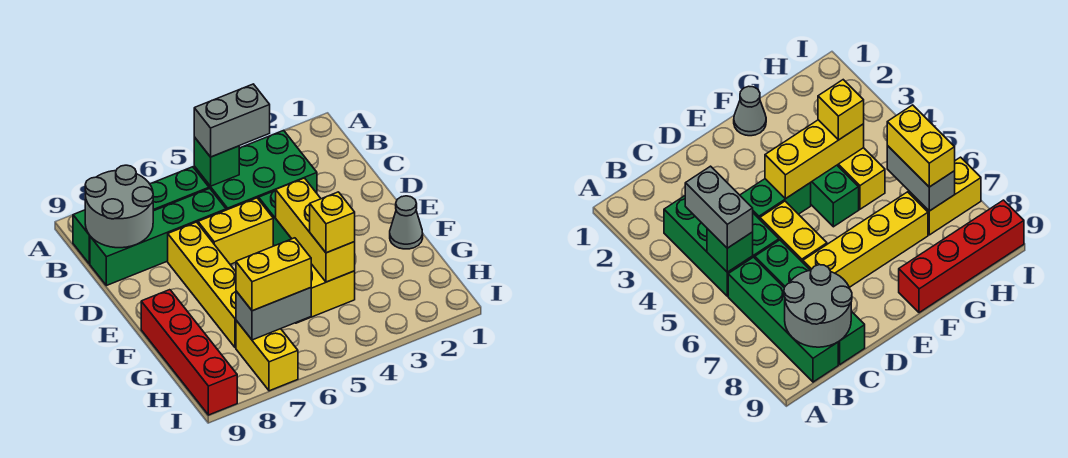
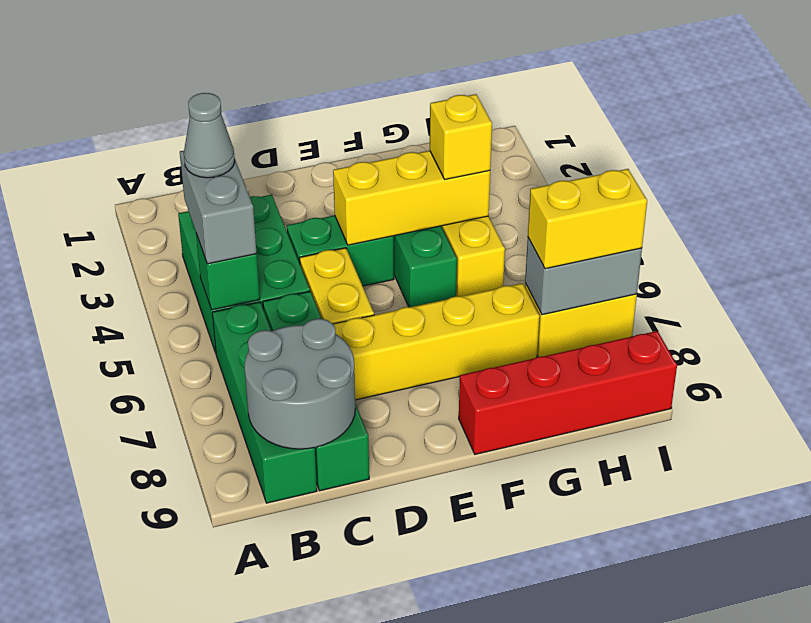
grey 1x1 cone [390,196,423,249] -> grey 1x1 cone moved to [184,93,235,178]
grey 1x2 brick [236,288,311,340] -> grey 1x2 brick turned to [525,238,642,315]
yellow 1x2 brick [236,238,311,311] -> yellow 1x2 brick turned to [528,169,647,269]

